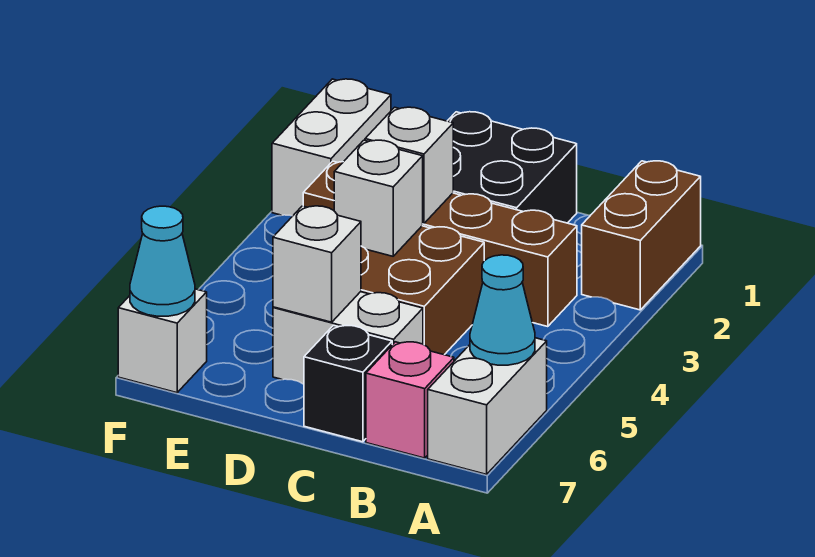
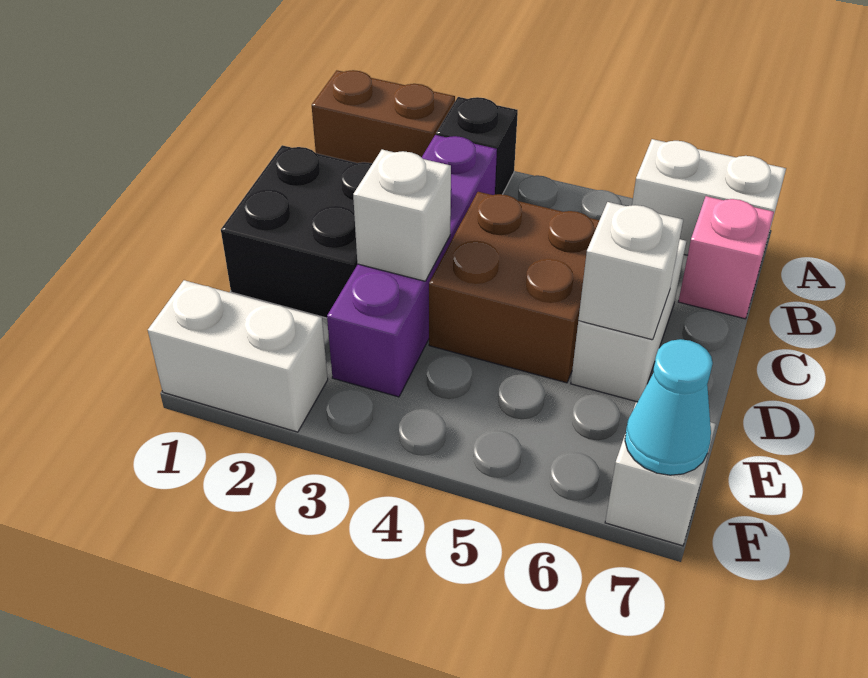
cyan 1x1 cone [470,255,535,365] -> none
brown 1x4 brick [303,161,577,327] -> purple 1x4 brick [327,135,497,397]
black 1x1 brick [304,326,392,442] -> black 1x1 brick moved to [436,97,518,195]
white 1x1 brick [334,140,423,256] -> none

